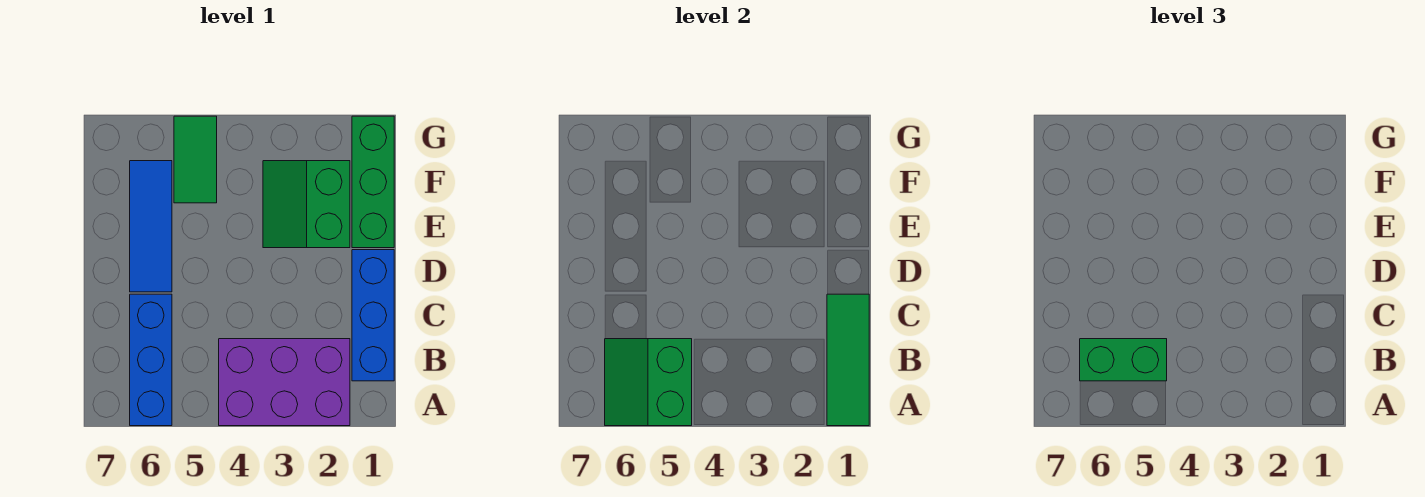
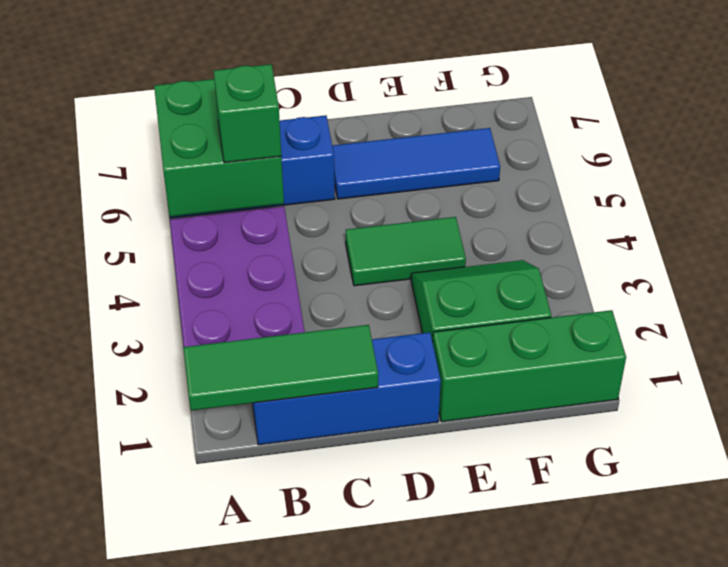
green 2x2 slope [605,339,692,426] -> green 2x2 brick [154,79,284,217]
green 1x2 brick [1080,339,1167,381] -> green 1x1 brick [214,64,281,163]
green 1x2 tile [174,116,217,203] -> green 1x2 tile moved to [346,217,466,286]

